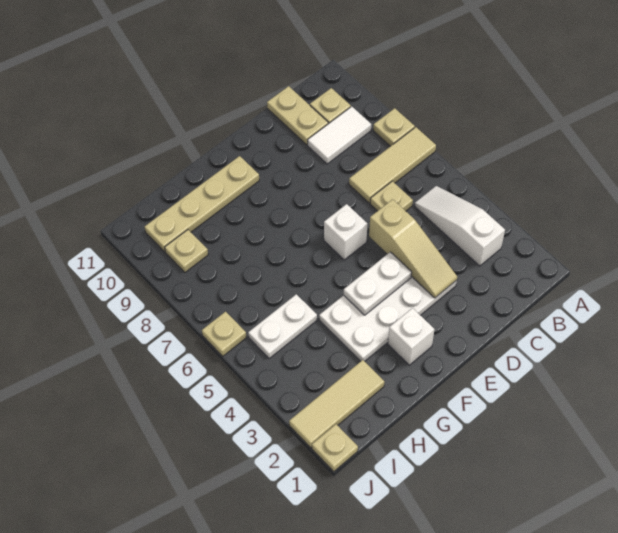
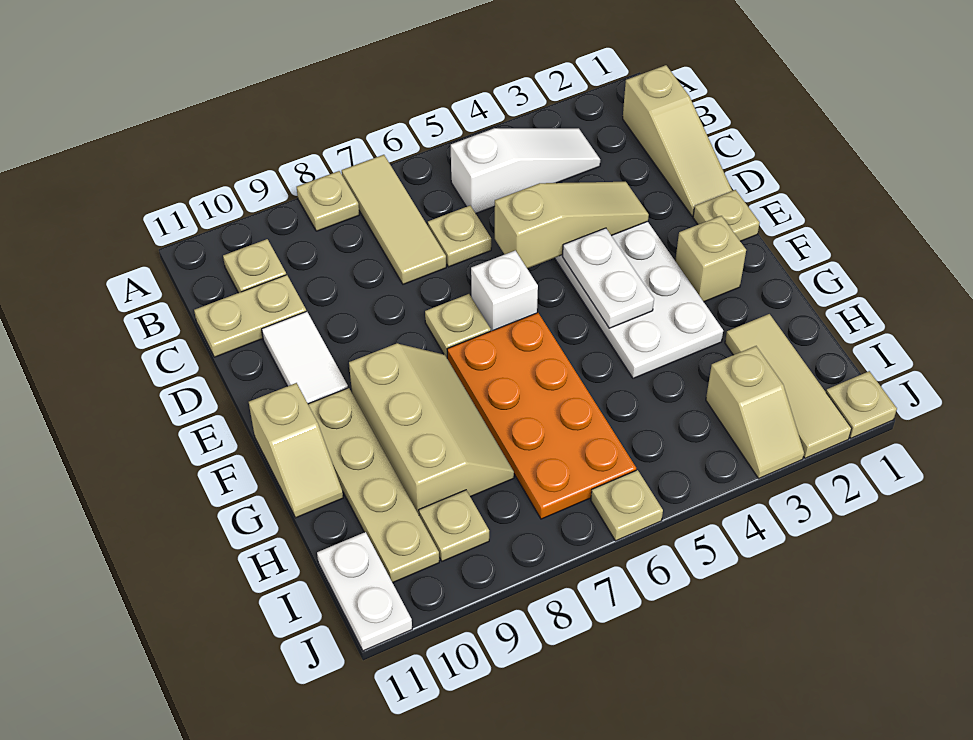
none -> tan 1x3 slope [623,65,732,216]
white 1x3 slope [414,186,505,266] -> white 1x3 slope turned to [451,128,600,213]
white 1x2 tile [308,106,371,164] -> white 1x2 tile moved to [262,311,348,404]
none -> tan 1x1 plate [693,190,760,241]
none -> tan 1x1 plate [425,294,491,357]
white 1x1 brick [388,308,435,365] -> tan 1x1 brick [675,216,746,302]
none -> orange 2x4 plate [447,313,636,519]
none -> tan 2x3 slope [349,343,514,515]
none -> tan 1x2 slope [249,383,343,518]
white 1x2 plate [248,294,317,358] -> white 1x2 plate moved to [317,532,412,651]
none -> tan 1x2 slope [706,346,804,478]

